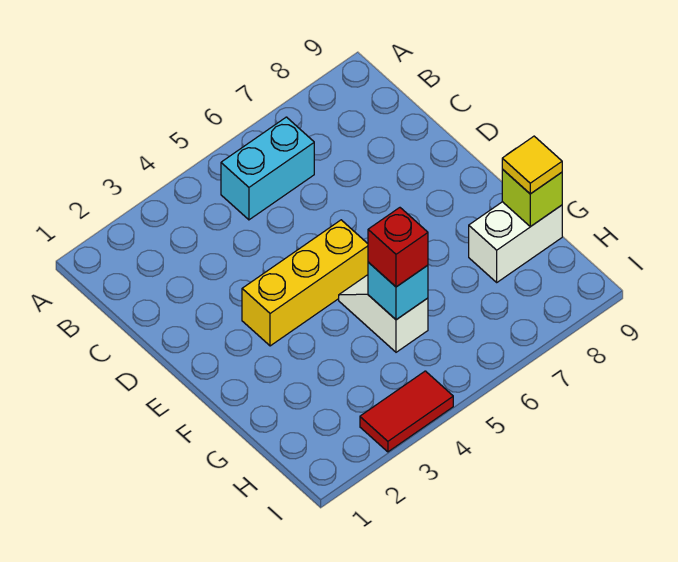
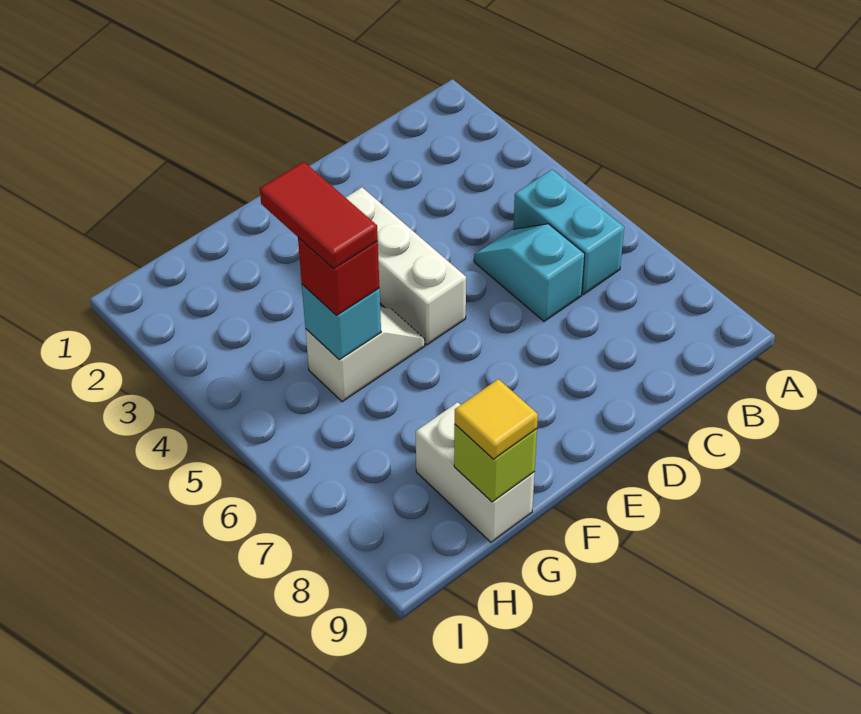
none -> cyan 1x2 slope [474,224,585,321]
yellow 1x3 brick [242,220,368,346] -> white 1x3 brick [345,187,466,345]
red 1x2 tile [360,371,453,452] -> red 1x2 tile moved to [260,162,378,269]

